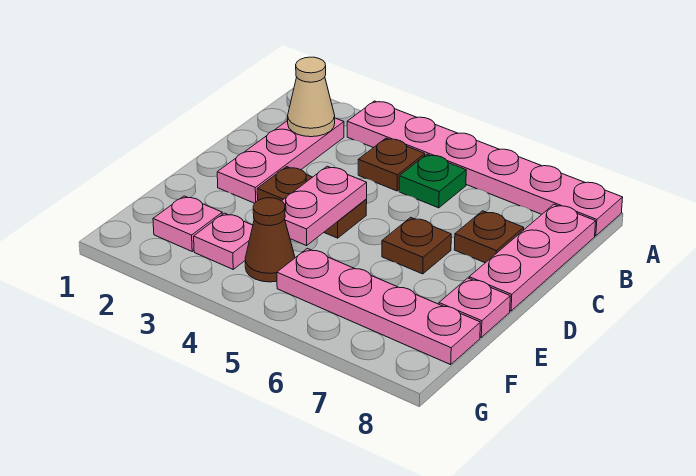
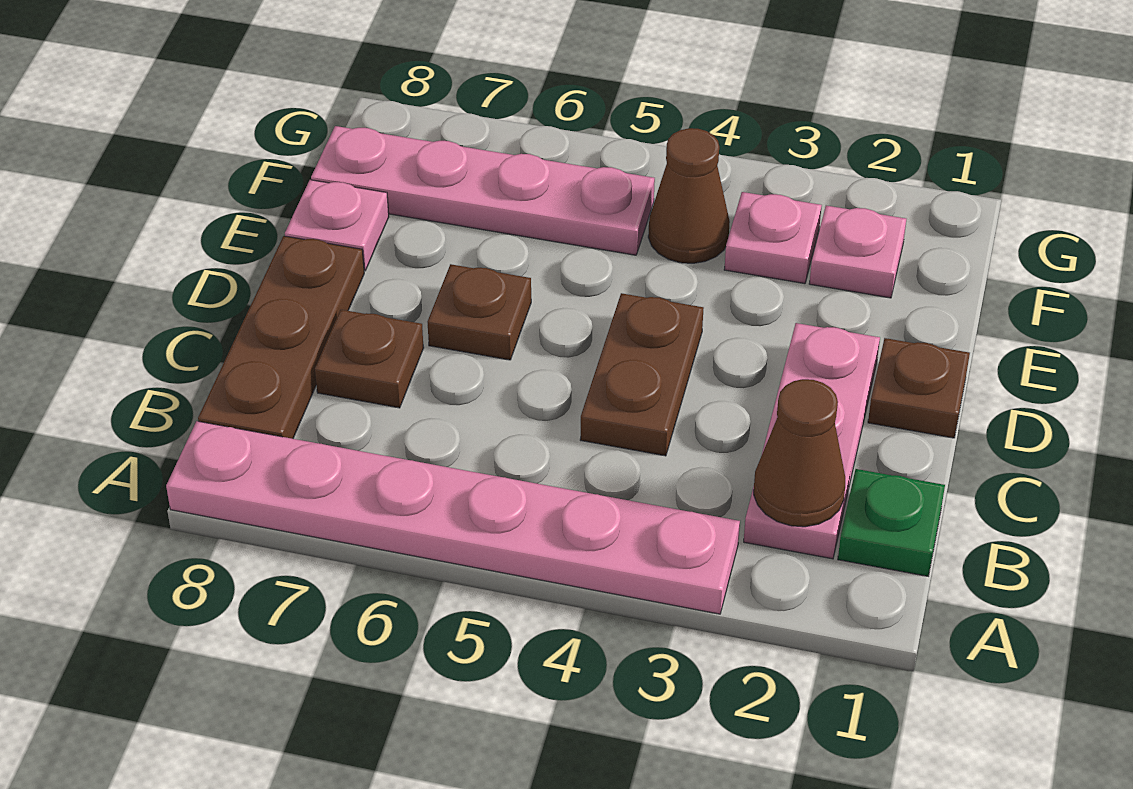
tan 1x1 cone [288,57,335,137] -> brown 1x1 cone [754,379,845,527]
brown 1x1 plate [358,138,425,191] -> brown 1x1 plate moved to [868,338,970,438]
green 1x1 plate [399,154,466,208] -> green 1x1 plate moved to [838,469,945,576]
pink 1x3 plate [469,205,596,311] -> brown 1x3 plate [198,236,364,439]
brown 1x2 plate [257,167,367,238] -> brown 1x2 plate turned to [580,293,703,456]
pink 1x2 plate [282,166,367,246] -> none

